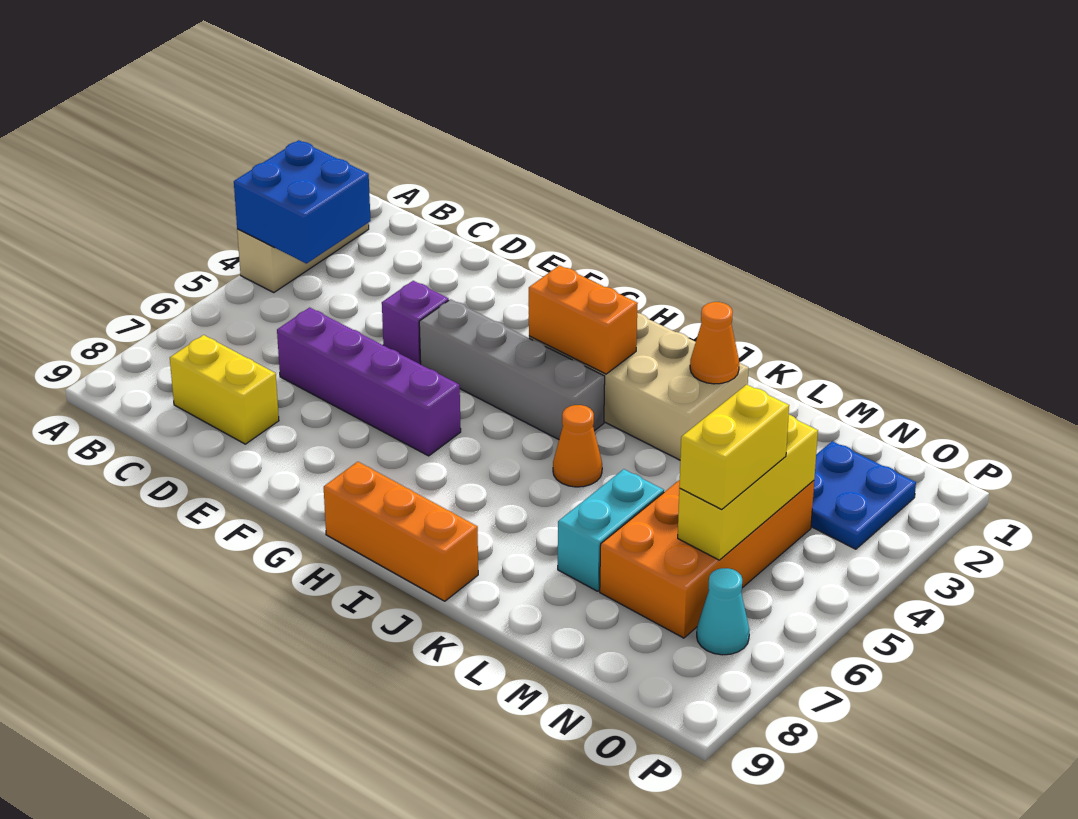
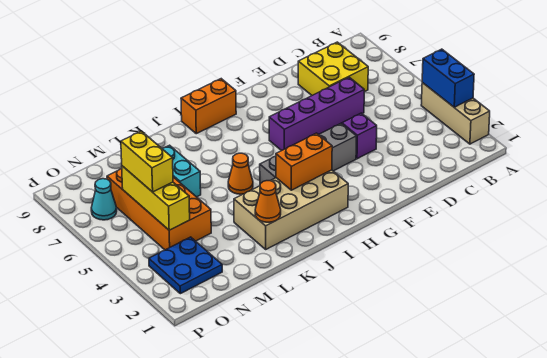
blue 2x2 brick [234,140,371,264] -> blue 1x2 brick [422,49,474,107]
yellow 1x2 brick [170,335,279,444] -> yellow 2x2 brick [298,42,368,95]
orange 1x3 brick [324,462,478,601] -> orange 1x2 brick [181,79,236,134]

